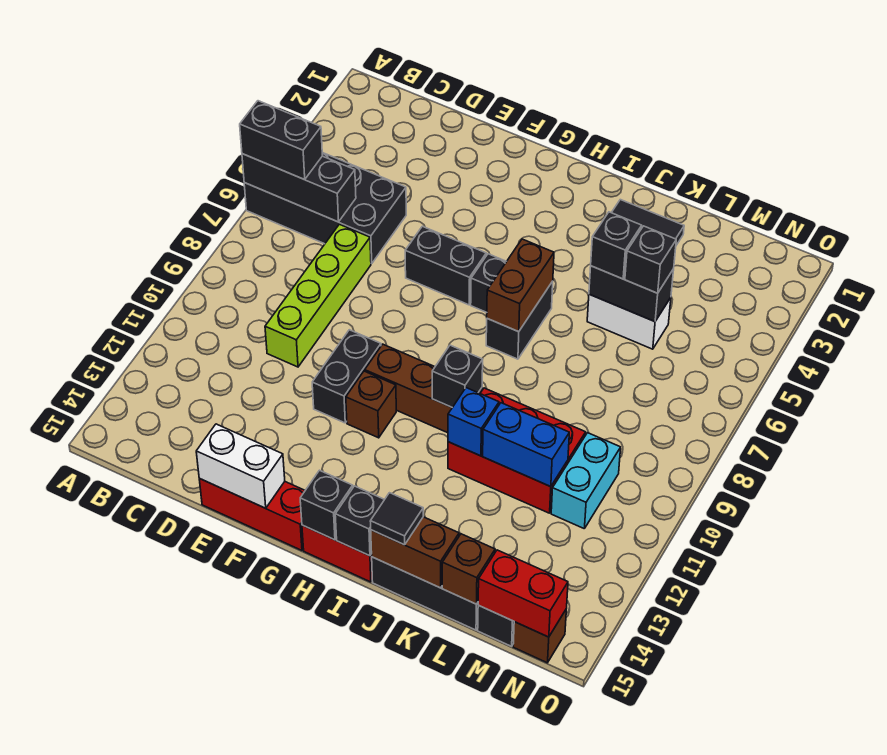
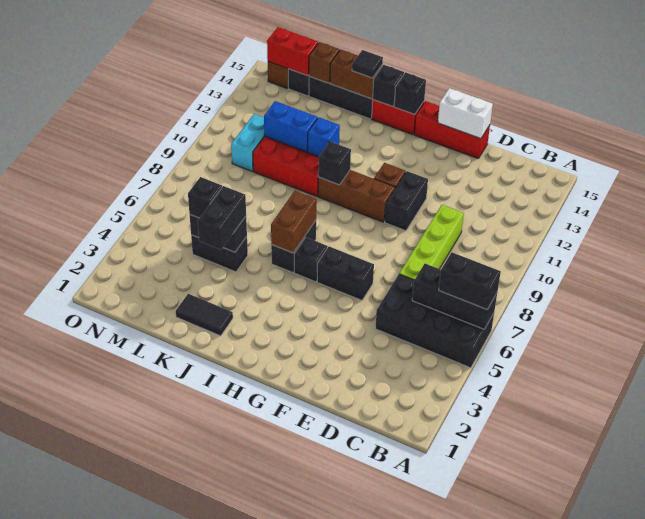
white 1x2 brick [587,294,671,349] -> black 1x2 brick [191,235,248,272]
black 1x1 brick [591,212,642,279] -> black 1x2 brick [198,186,246,250]

